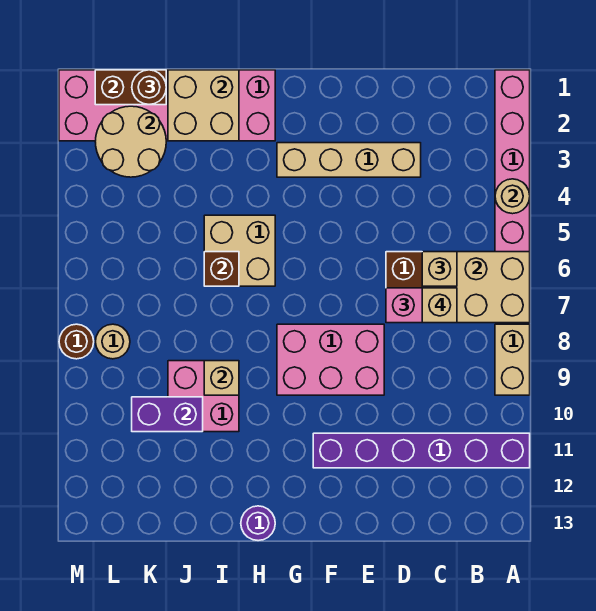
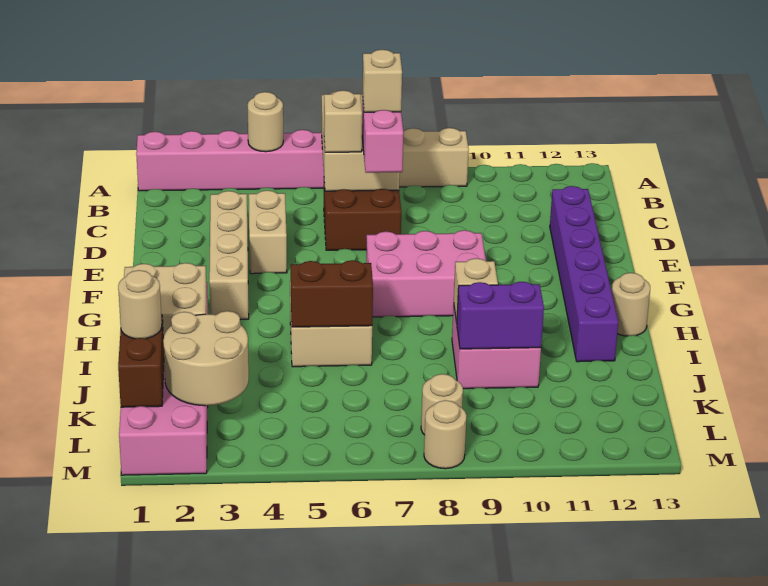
purple 1x6 brick [313,433,530,468] -> purple 1x6 brick moved to [550,186,618,362]
none -> tan 1x2 brick [249,190,287,274]
pink 2x3 brick [277,324,384,395] -> pink 2x3 brick turned to [366,230,486,317]
purple 1x1 round brick [241,506,275,541] -> tan 1x1 round brick [612,273,650,336]
brown 1x1 brick [204,252,239,286] -> brown 1x2 brick [291,260,373,327]
purple 1x2 brick [132,397,203,432] -> purple 1x2 brick turned to [457,282,544,349]
brown 1x1 round brick [132,70,166,105] -> tan 1x1 round brick [118,270,162,339]
brown 1x1 round brick [59,324,94,359] -> tan 1x1 round brick [424,400,467,469]

